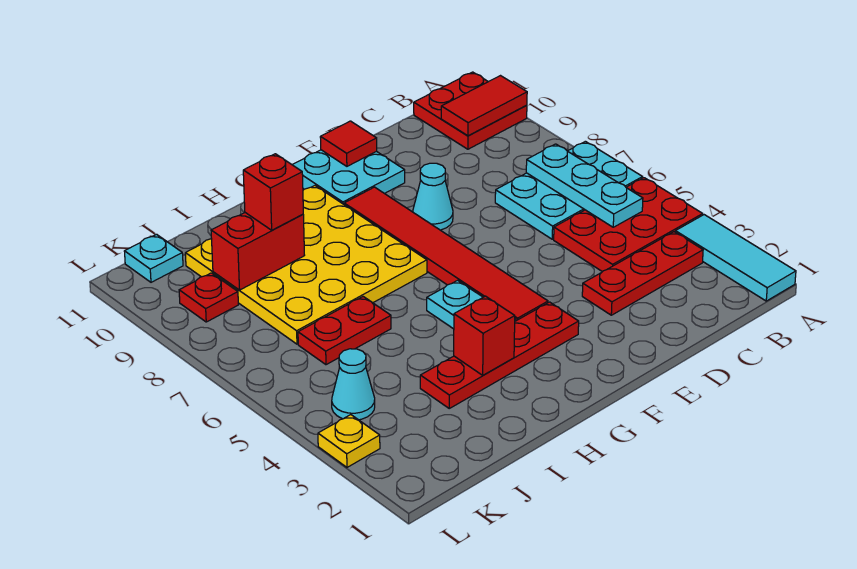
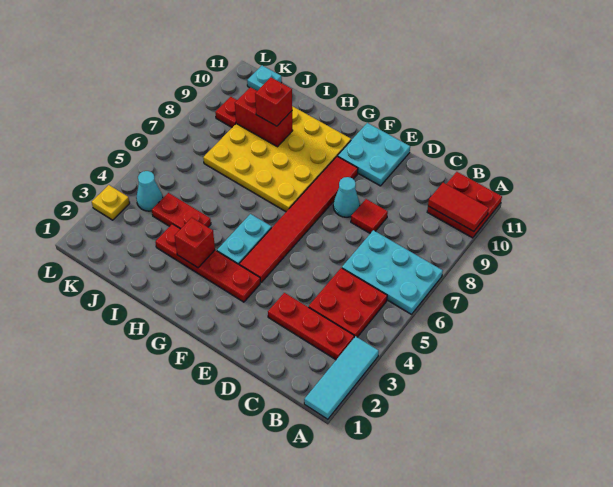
red 2x3 plate [554,178,703,272] -> red 2x2 plate [309,268,387,337]
cyan 1x3 plate [526,144,643,227] -> none
red 1x1 tile [320,121,377,166] -> red 1x1 tile moved to [351,199,388,233]
red 1x2 plate [298,297,391,365] -> red 1x2 plate moved to [152,193,211,229]

